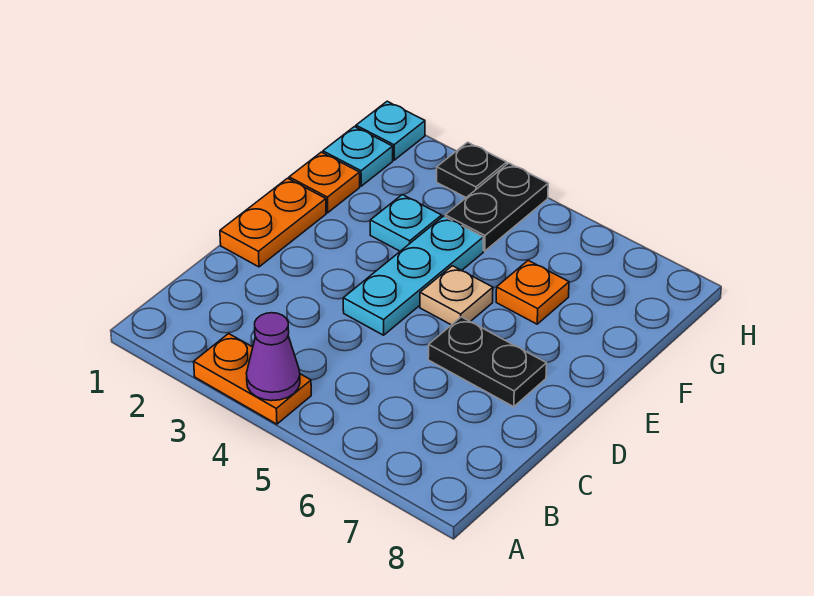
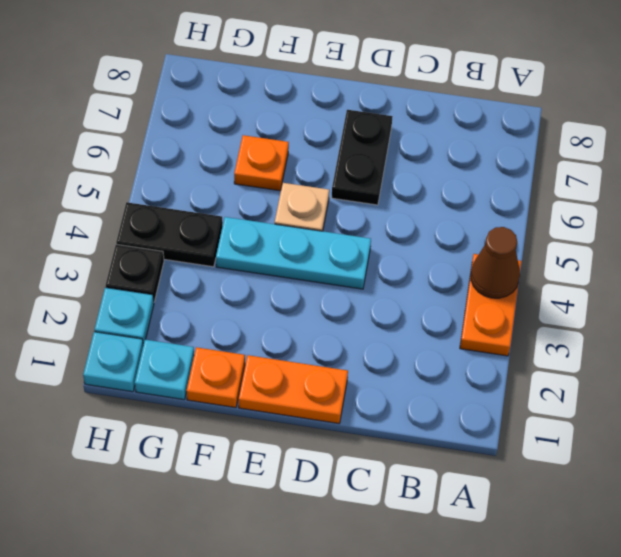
purple 1x1 cone [246,313,300,401] -> brown 1x1 cone [470,227,520,298]
cyan 1x1 plate [370,195,442,251] -> cyan 1x1 plate moved to [95,287,154,345]

